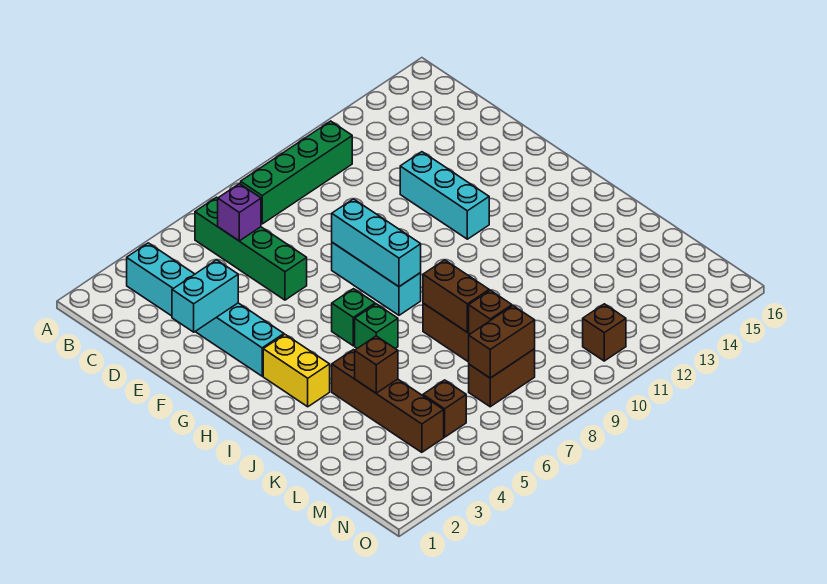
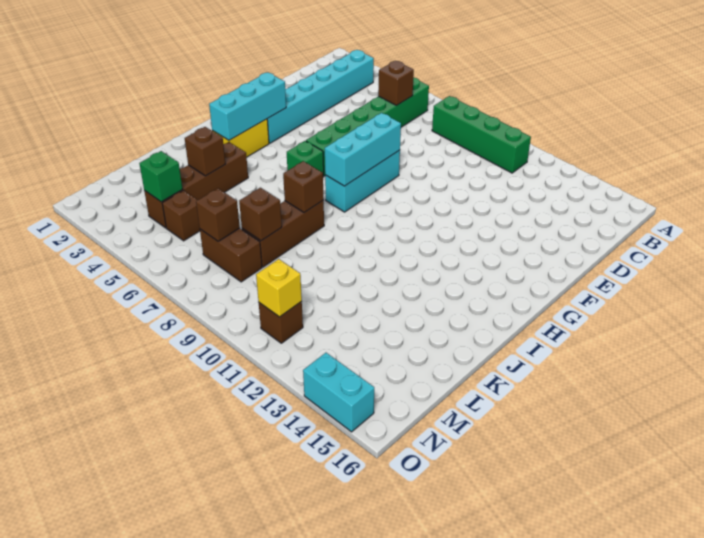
green 1x4 brick [195,197,307,300] -> green 1x6 brick [306,77,429,176]
purple 1x1 brick [218,184,261,241] -> brown 1x1 brick [378,61,414,106]
cyan 1x2 brick [172,260,238,332] -> cyan 1x2 brick moved to [303,353,374,432]
cyan 1x3 brick [400,152,489,239] -> cyan 1x3 brick moved to [209,72,286,140]
green 1x1 brick [355,304,398,349] -> green 1x1 brick moved to [139,151,182,202]
brown 1x2 brick [423,260,489,332] -> brown 1x1 brick [283,161,324,212]
brown 1x2 brick [469,306,535,378] -> brown 1x1 brick [196,188,240,241]
none -> yellow 1x1 brick [256,259,302,317]

